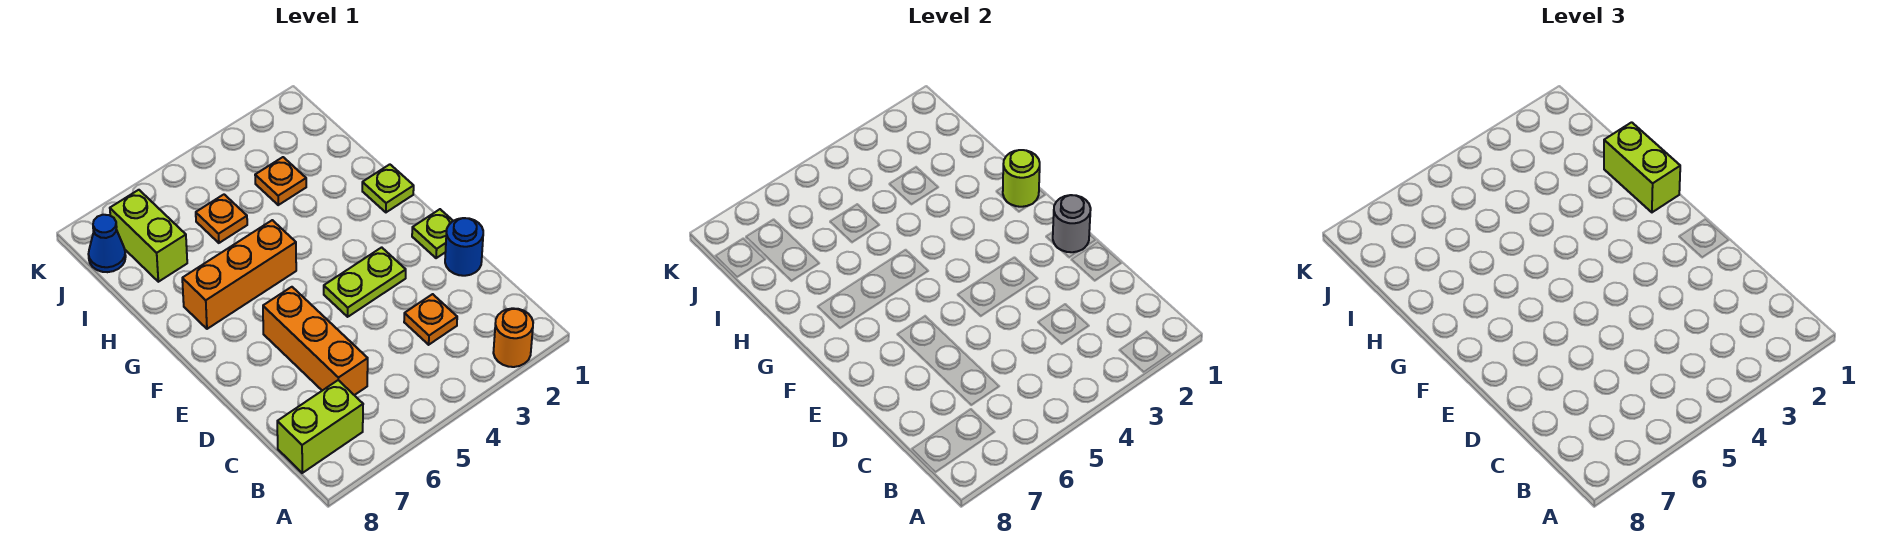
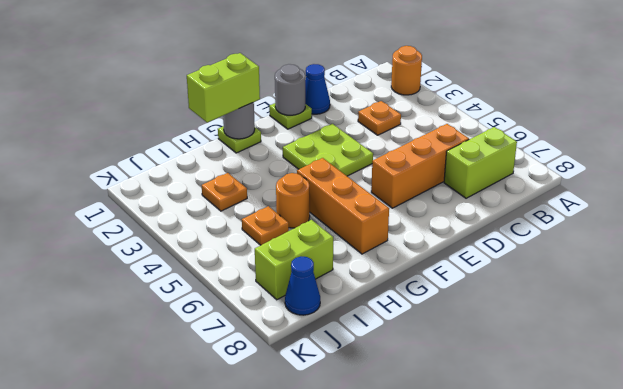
lime 1x2 brick [277,380,363,473] -> lime 1x2 brick turned to [444,127,517,198]
blue 1x1 round brick [445,218,483,276] -> blue 1x1 cone [305,64,330,114]
lime 1x2 plate [324,247,406,317] -> lime 2x2 plate [283,124,373,176]
lime 1x1 round brick [1003,150,1040,207] -> grey 1x1 round brick [223,102,255,139]
none -> orange 1x1 round brick [276,173,310,228]

